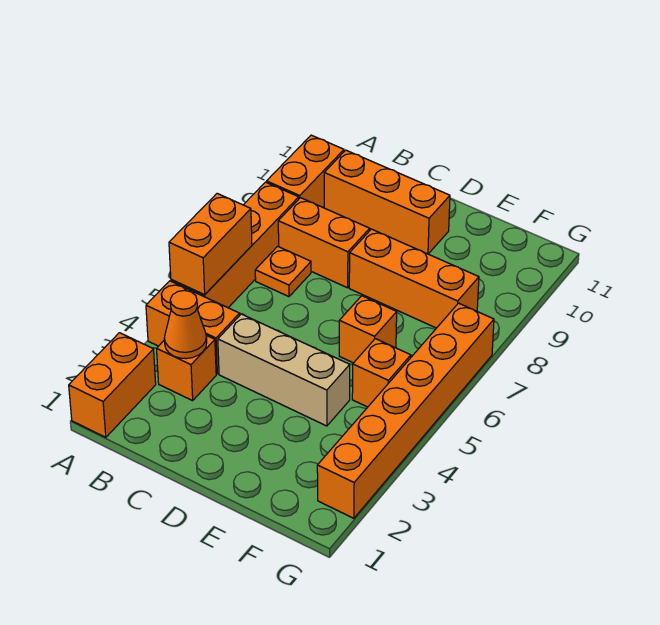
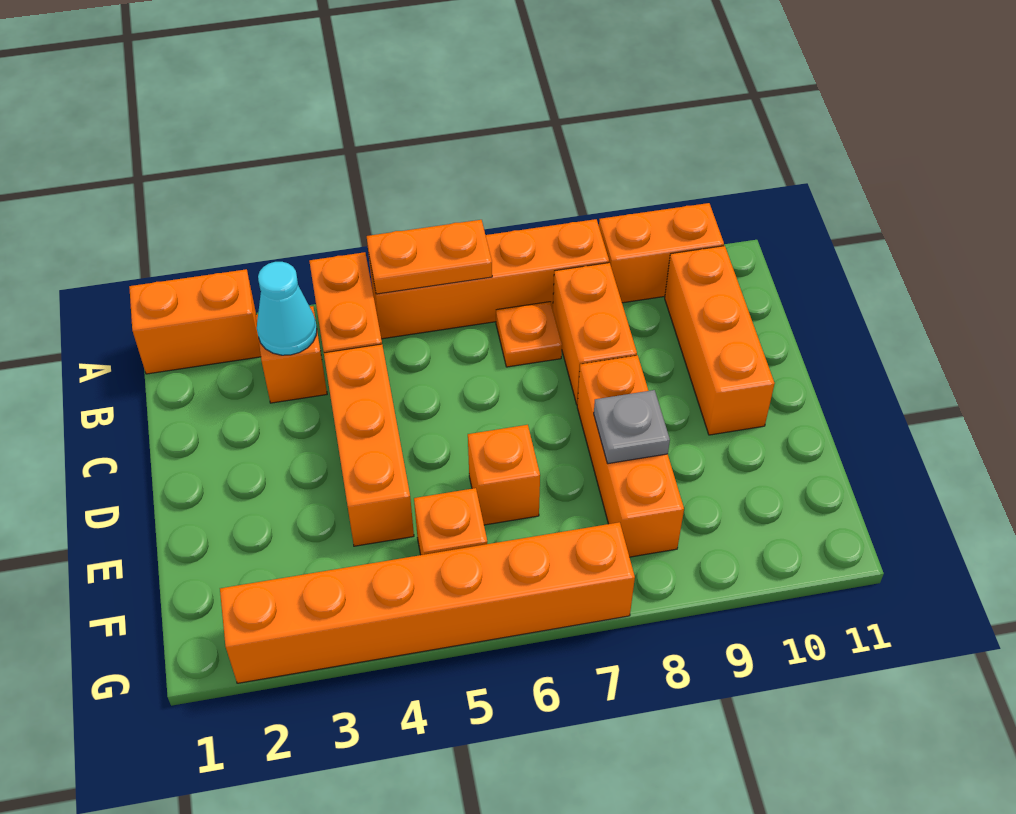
orange 1x2 brick [169,194,252,295] -> orange 1x2 plate [367,220,492,294]
orange 1x1 cone [164,290,207,359] -> cyan 1x1 cone [257,262,317,355]
tan 1x3 brick [218,314,350,426] -> orange 1x3 brick [324,344,414,546]
none -> grey 1x1 plate [594,390,670,464]

